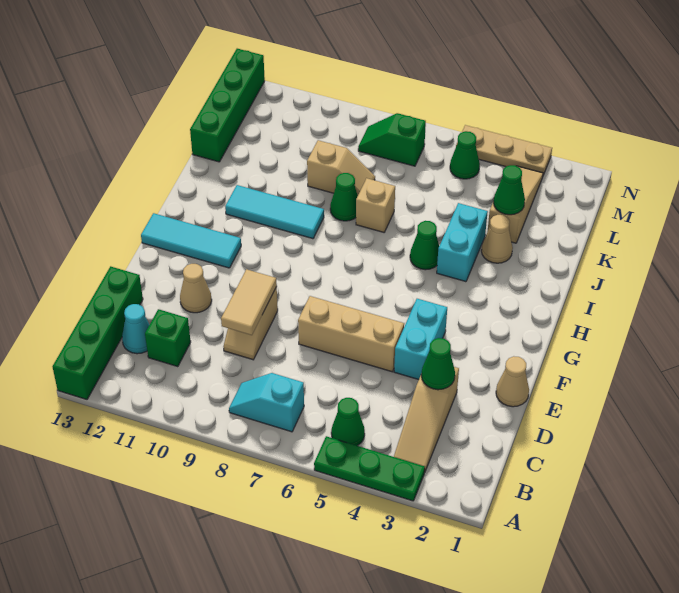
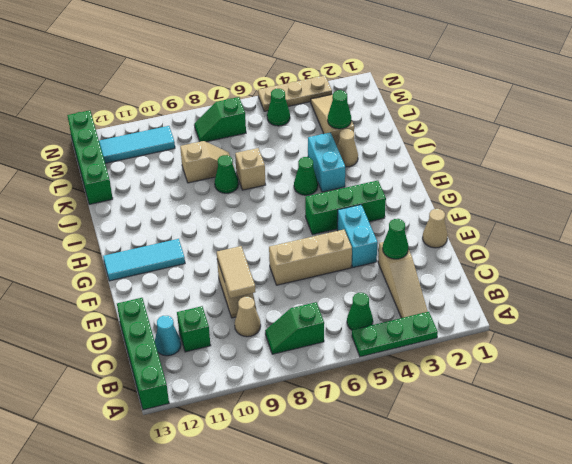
cyan 1x2 slope [229,373,304,432] -> green 1x2 slope [265,302,324,354]
tan 1x1 cone [180,264,212,313] -> tan 1x1 cone moved to [235,297,261,337]
none -> green 1x3 brick [305,181,386,235]
cyan 1x3 tile [225,185,324,239] -> cyan 1x3 tile moved to [99,126,175,163]

